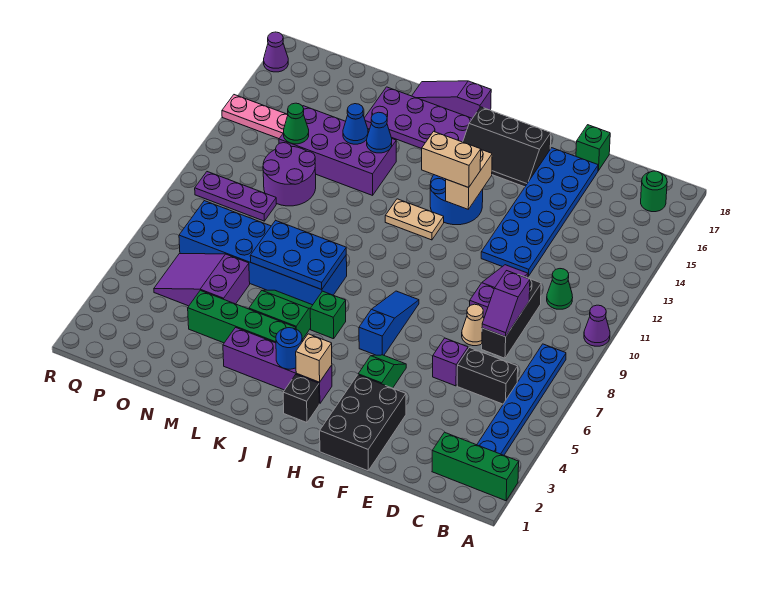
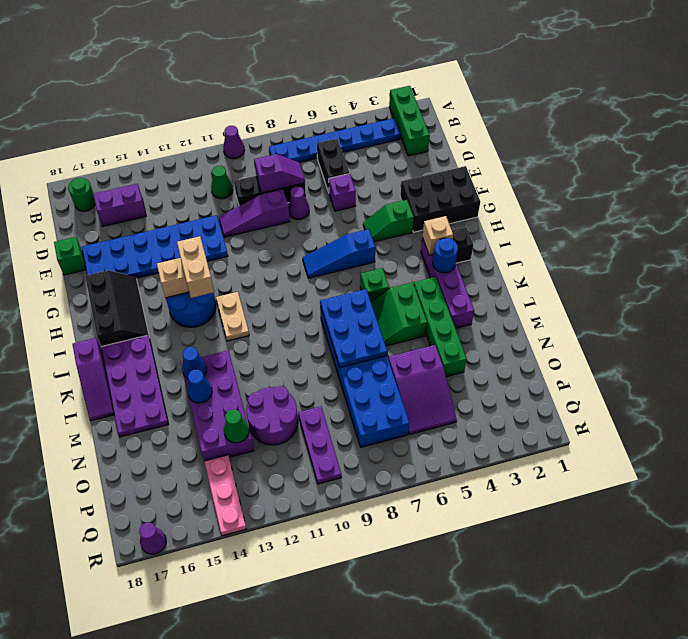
none -> purple 1x2 brick [93,184,146,226]
tan 1x1 cone [462,304,484,346] -> purple 1x1 cone [288,187,309,219]

